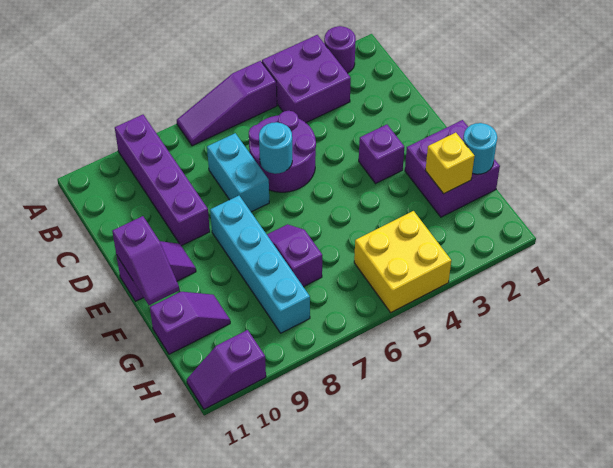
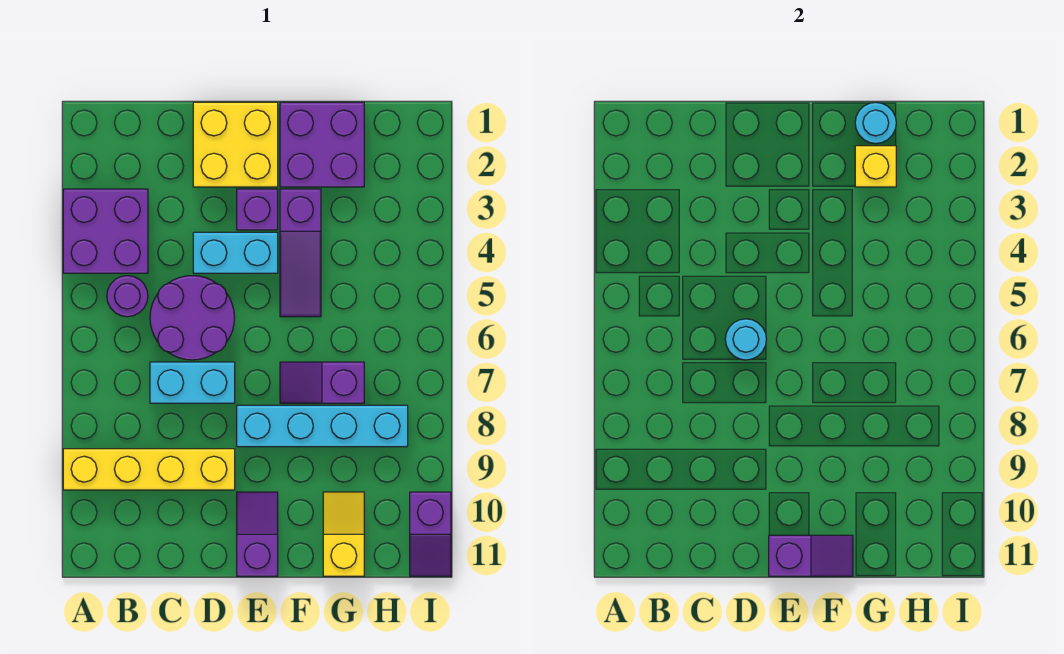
purple 1x1 round brick [324,26,356,73] -> purple 1x1 round brick moved to [107,276,148,317]
purple 1x3 slope [177,61,277,146] -> purple 1x3 slope moved to [280,189,321,317]
purple 1x4 brick [115,115,210,246] -> yellow 1x4 brick [63,449,235,490]
none -> cyan 1x2 brick [193,232,278,273]
purple 1x2 slope [150,292,230,354] -> yellow 1x2 slope [323,492,364,576]
yellow 2x2 brick [354,211,451,312] -> yellow 2x2 brick moved to [193,102,278,187]

